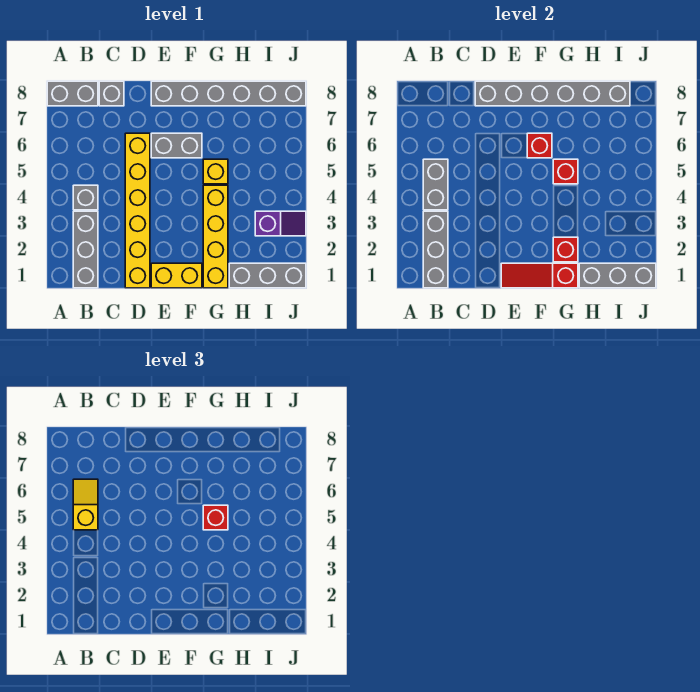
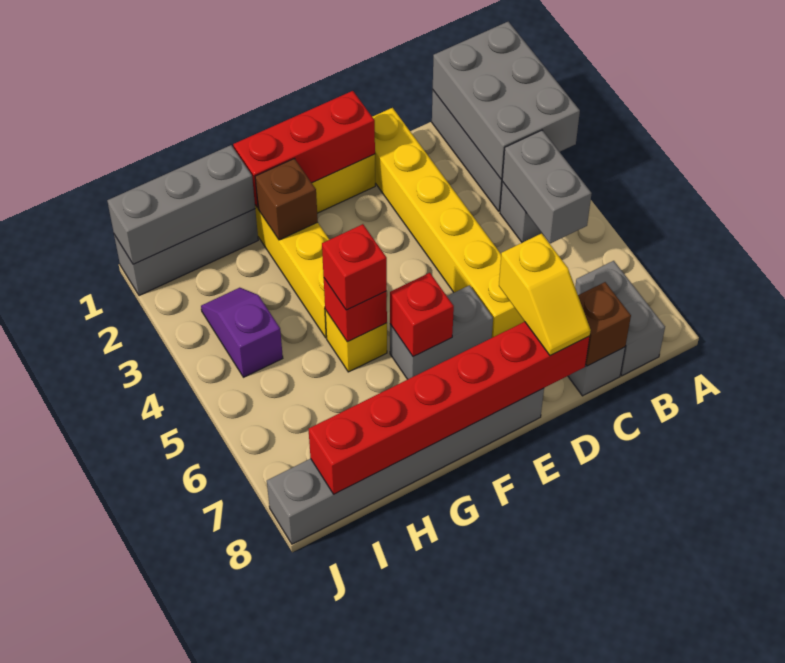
grey 1x2 brick [47,81,98,106] -> grey 1x2 brick turned to [575,261,665,376]
grey 1x3 brick [423,211,448,288] -> grey 2x3 brick [433,22,580,179]
yellow 1x2 slope [73,479,98,530] -> yellow 1x2 slope moved to [499,234,591,356]
none -> brown 1x1 brick [578,282,631,366]
grey 1x6 brick [475,81,630,106] -> red 1x6 brick [309,322,590,494]
red 1x3 slope [501,263,578,288] -> red 1x3 brick [233,91,375,207]
red 1x1 brick [553,237,578,262] -> brown 1x1 brick [255,159,318,240]
purple 1x2 slope [255,211,306,236] -> purple 1x2 slope turned to [201,288,283,377]

